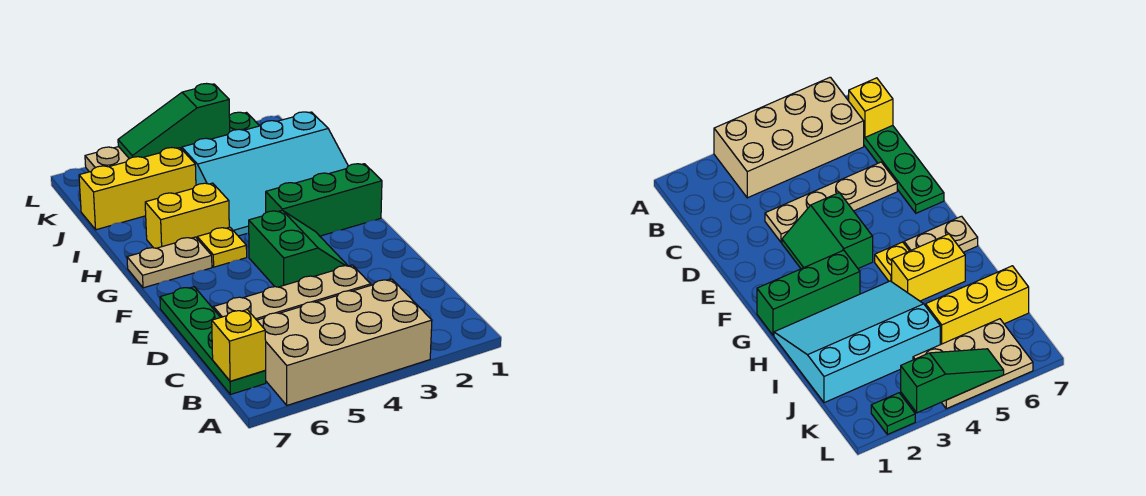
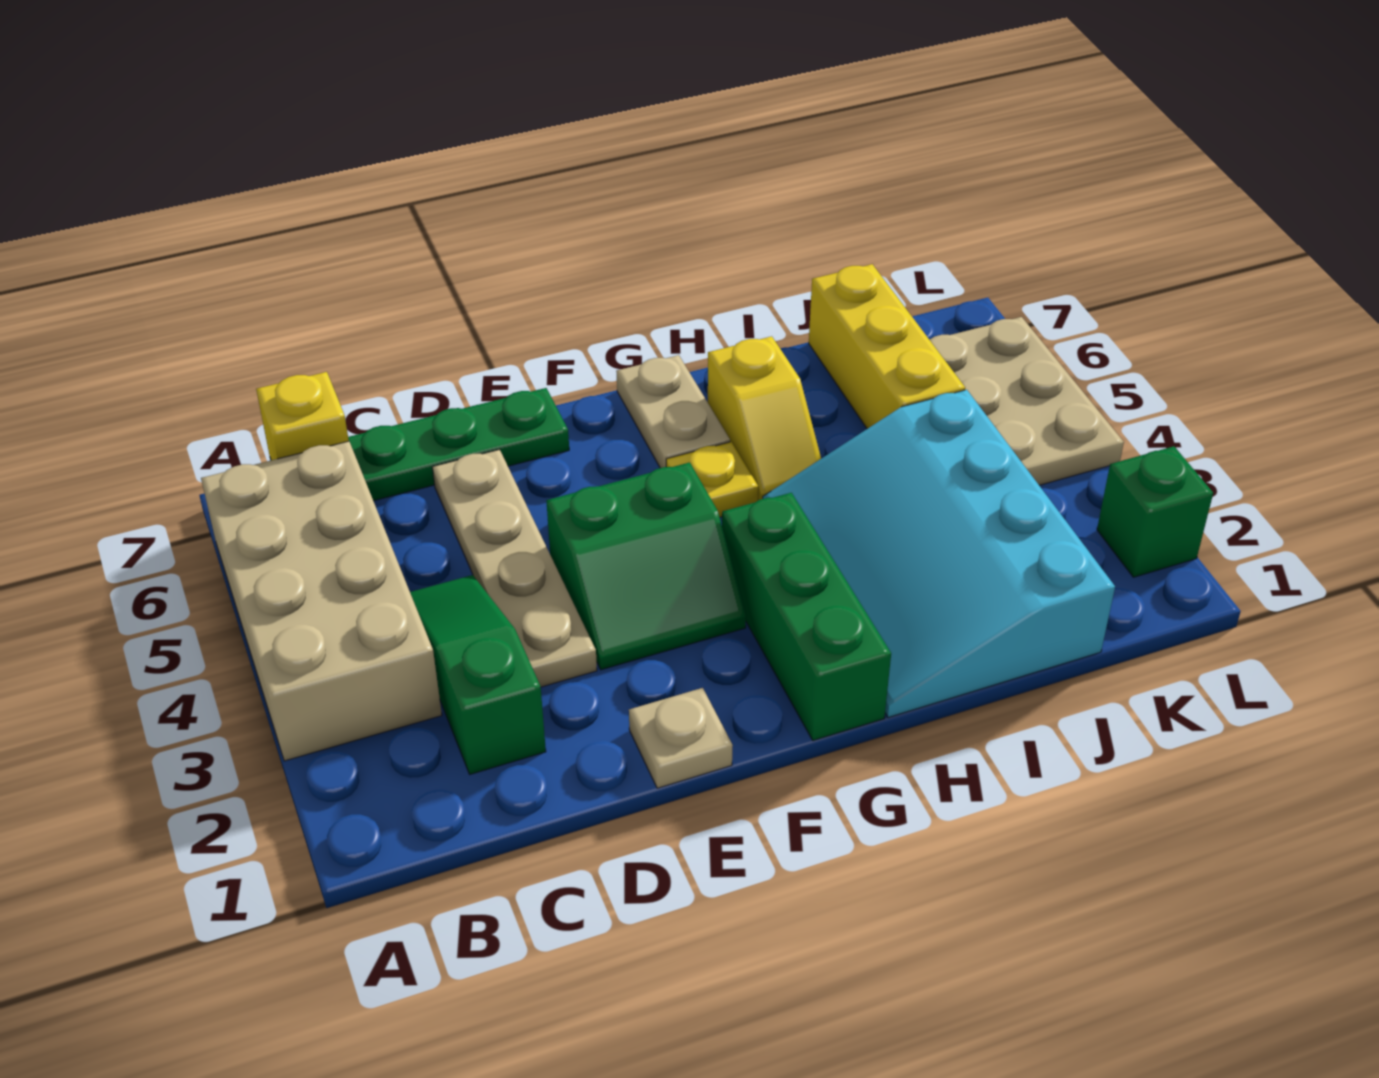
none -> tan 1x1 plate [629,688,733,788]
yellow 1x2 brick [145,183,229,248] -> yellow 1x2 slope [708,336,821,500]
green 1x1 plate [229,112,259,132] -> green 1x1 brick [1097,446,1213,577]
green 1x3 slope [118,84,230,159] -> green 1x3 slope moved to [410,575,546,774]

